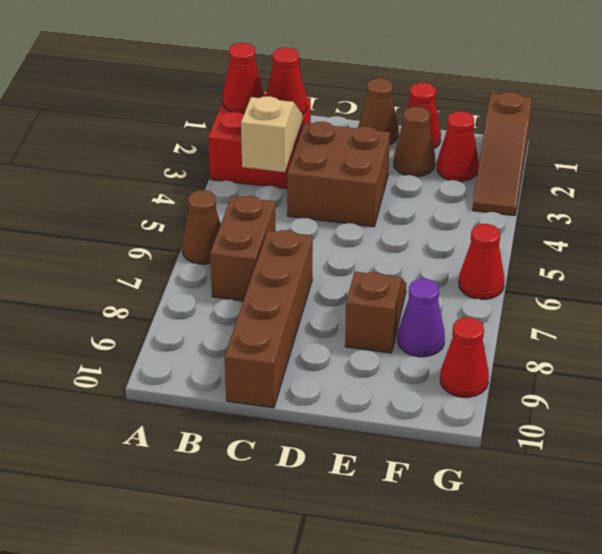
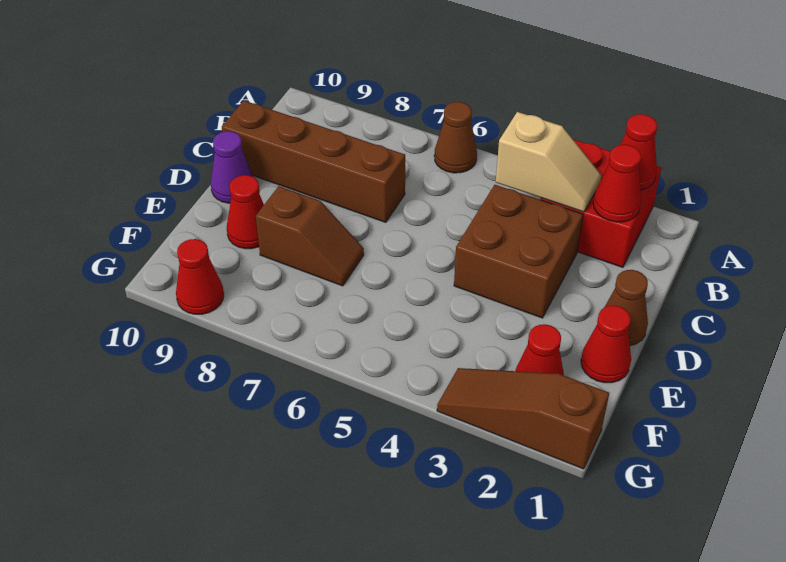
brown 1x2 brick [210,196,276,301] -> none
brown 1x1 cone [394,107,435,177] -> none
purple 1x1 cone [398,279,445,357] -> purple 1x1 cone moved to [211,131,253,203]
red 1x1 cone [459,224,504,299] -> red 1x1 cone moved to [227,175,264,249]

